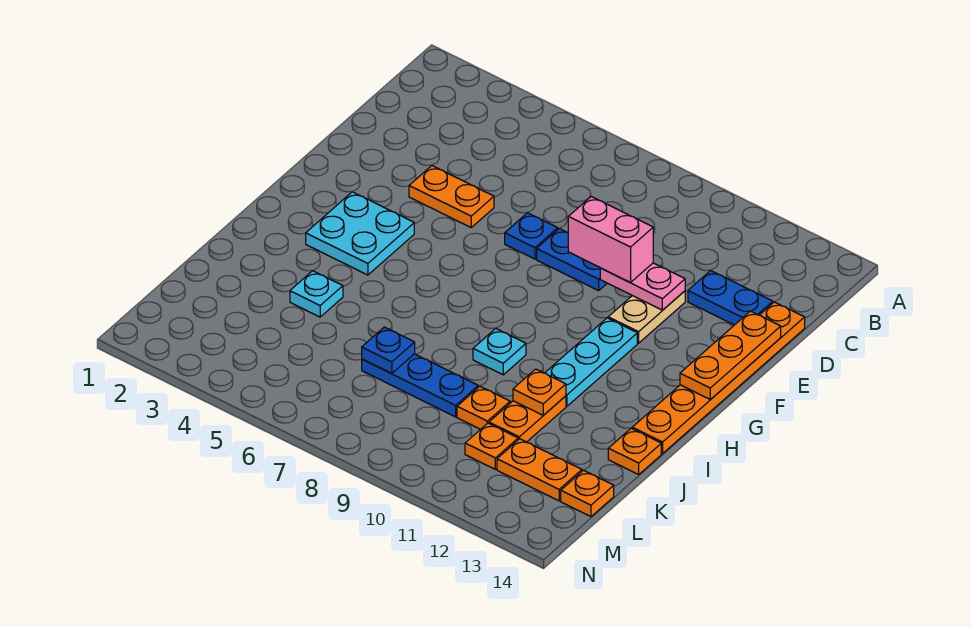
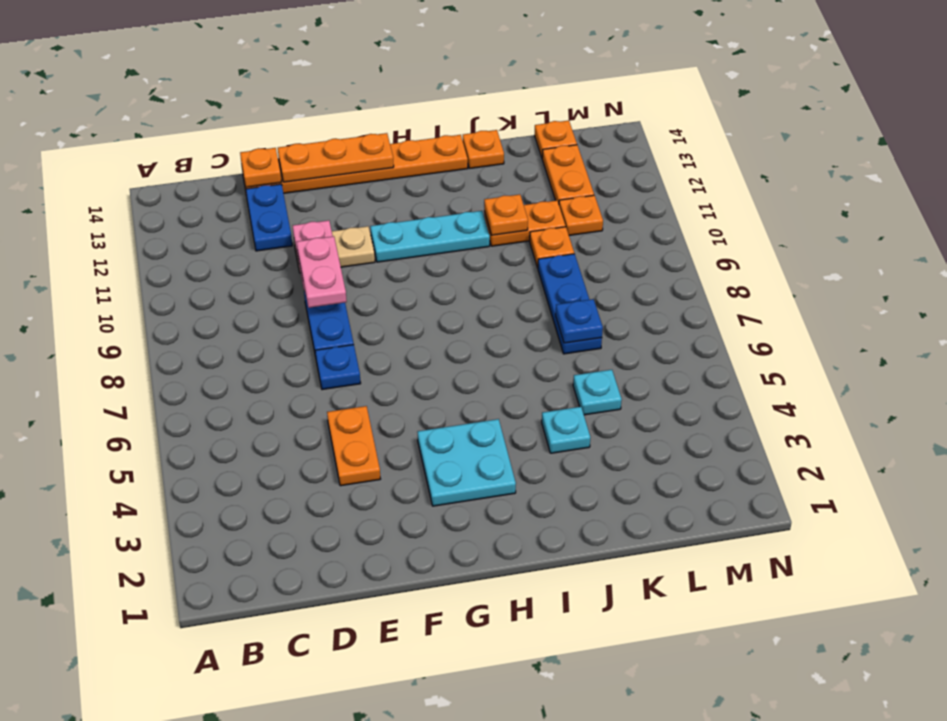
none -> orange 1x1 plate [240,148,281,187]
pink 1x2 brick [568,197,653,282] -> pink 1x2 plate [297,236,347,308]
cyan 1x1 plate [473,329,526,375] -> cyan 1x1 plate moved to [573,370,622,415]

